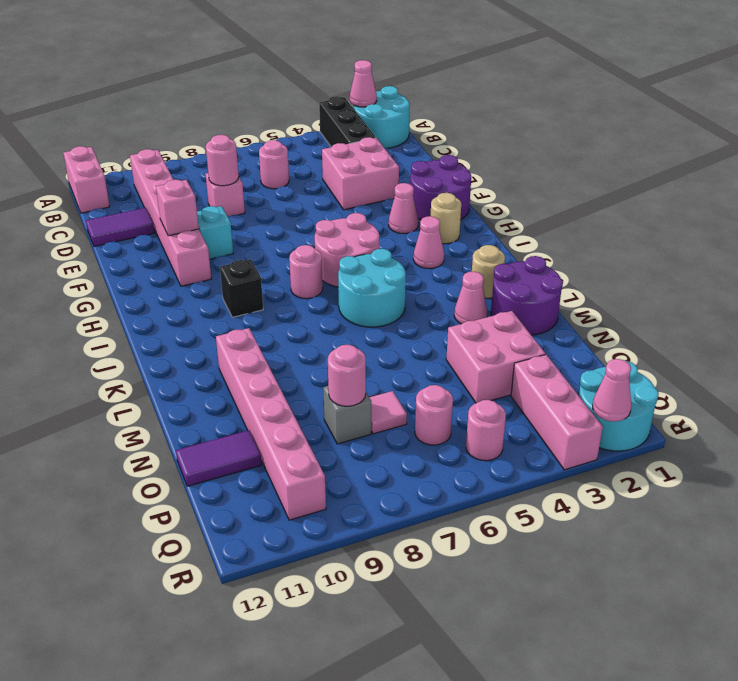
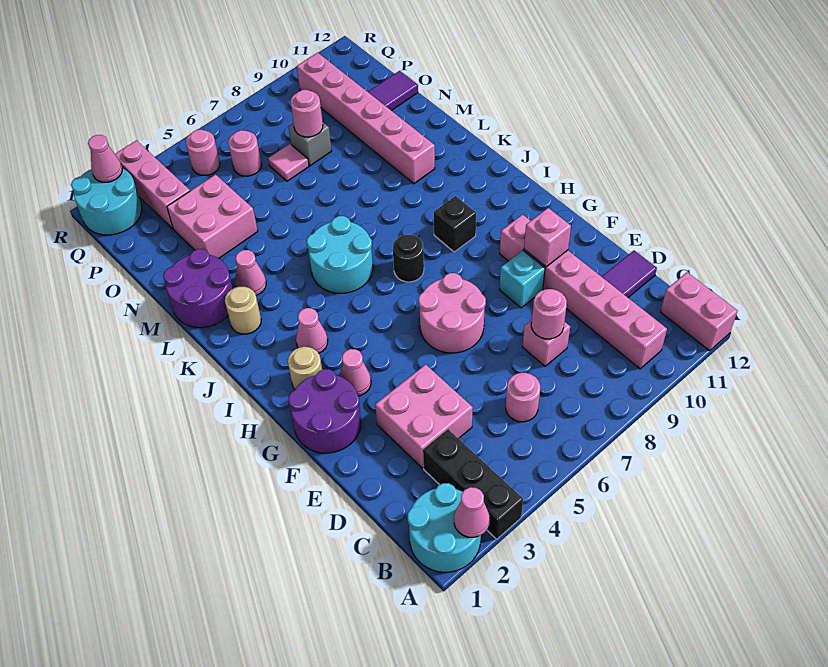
pink 2x2 round brick [315,213,379,287] -> pink 2x2 round brick moved to [418,273,486,353]
pink 1x1 round brick [289,245,323,299] -> black 1x1 round brick [393,235,424,282]

